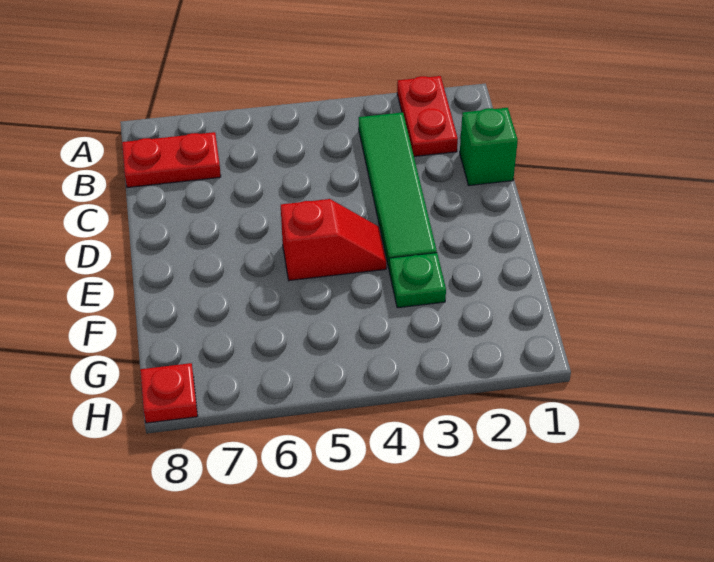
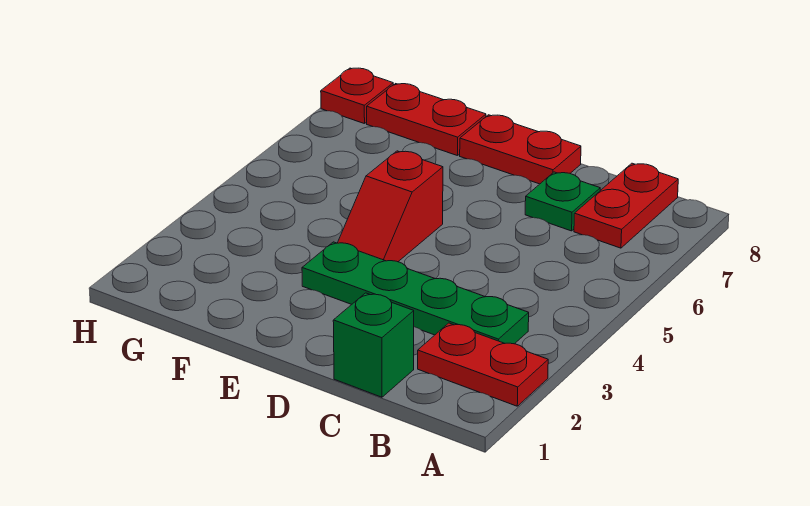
green 1x4 tile [359,112,437,268] -> green 1x4 plate [302,242,529,344]
none -> red 1x2 plate [460,115,581,184]
green 1x1 plate [389,253,446,308] -> green 1x1 plate moved to [525,172,600,231]
none -> red 1x2 plate [367,84,486,156]

